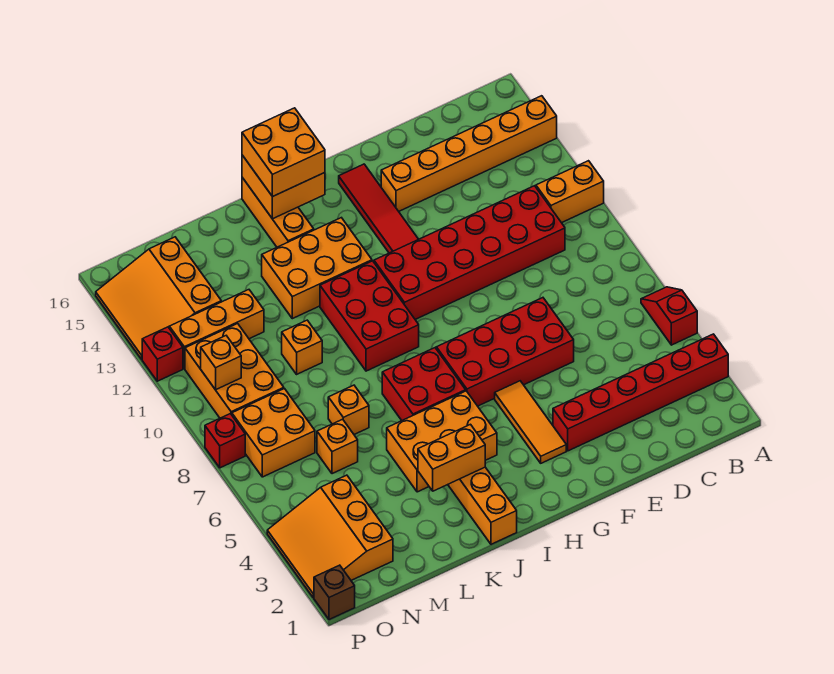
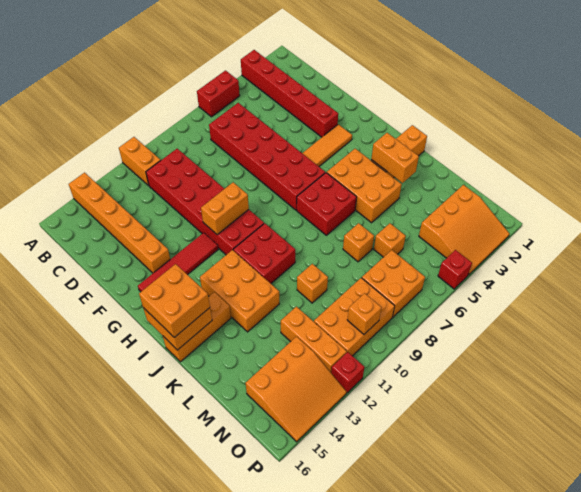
red 1x2 slope [641,287,697,345] -> red 1x2 brick [197,71,240,117]
red 2x4 brick [436,298,574,406] -> red 2x6 brick [209,103,325,210]
none -> orange 1x2 brick [201,182,249,234]
red 2x3 brick [320,261,419,371] -> red 2x2 brick [233,223,295,283]
brown 1x1 brick [314,565,355,620] -> none
red 1x1 brick [205,414,245,468] -> red 1x1 brick moved to [438,250,472,289]

